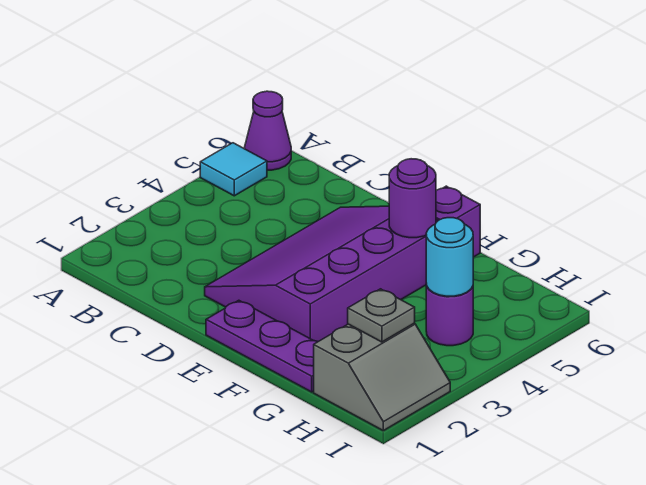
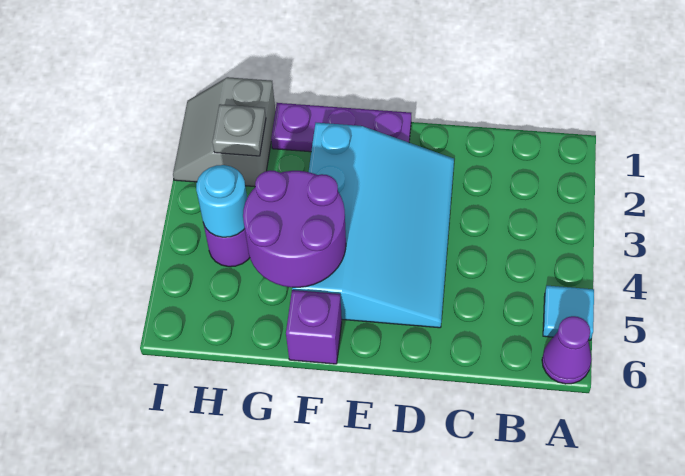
purple 3x4 slope [205,206,438,342] -> cyan 3x4 slope [292,123,454,328]
purple 1x1 round brick [389,159,436,238] -> purple 2x2 round brick [243,170,346,288]

